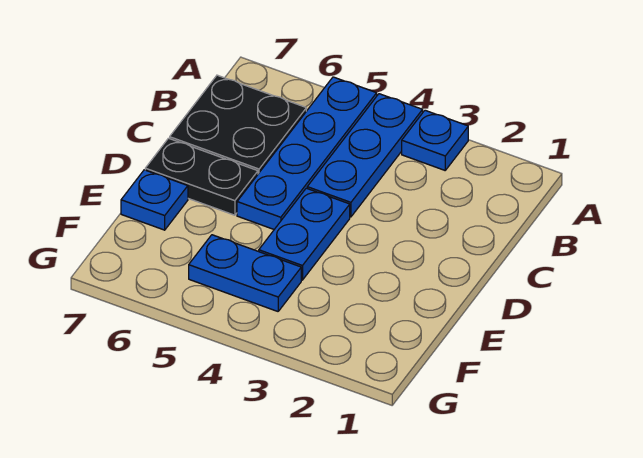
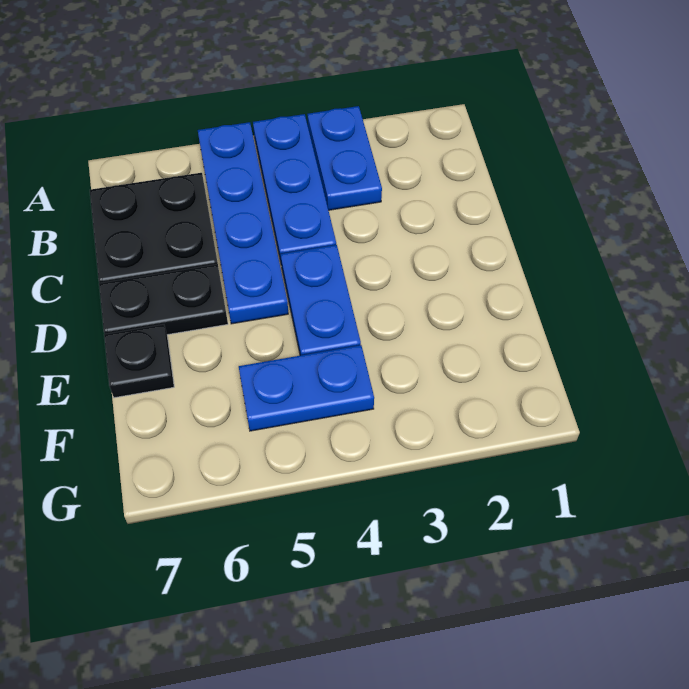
blue 1x1 plate [402,110,468,170] -> blue 1x2 plate [307,106,382,210]
blue 1x1 plate [121,170,188,230] -> black 1x1 plate [104,324,174,398]

